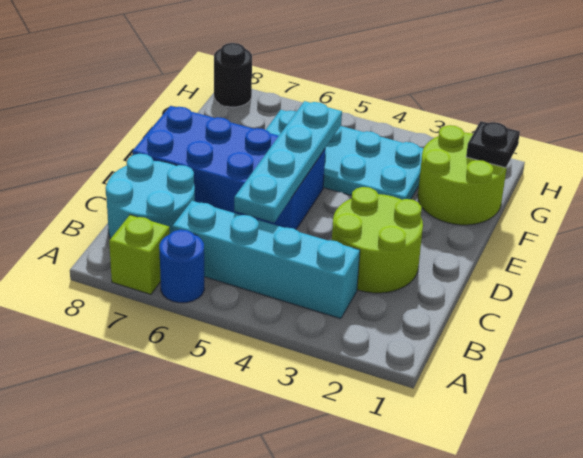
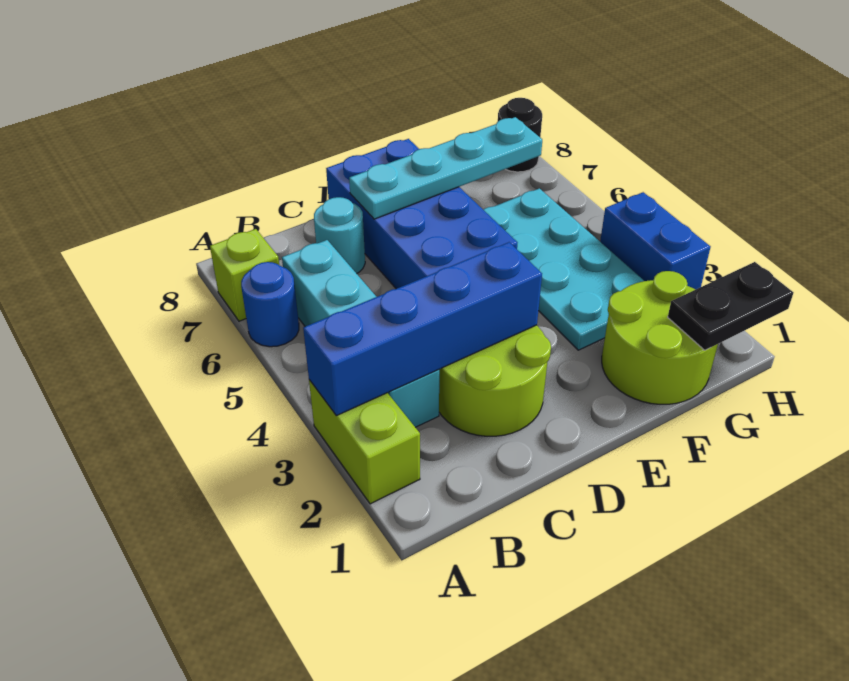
none -> lime 1x2 brick [309,380,420,504]
none -> blue 1x4 brick [303,242,542,416]
cyan 2x2 round brick [106,154,195,239] -> cyan 1x1 round brick [314,197,365,274]
cyan 1x4 plate [234,101,342,223] -> cyan 1x4 plate moved to [349,117,542,219]
black 1x1 plate [466,121,520,168] -> black 1x2 plate [668,262,793,350]
none -> blue 1x2 brick [600,192,710,290]

